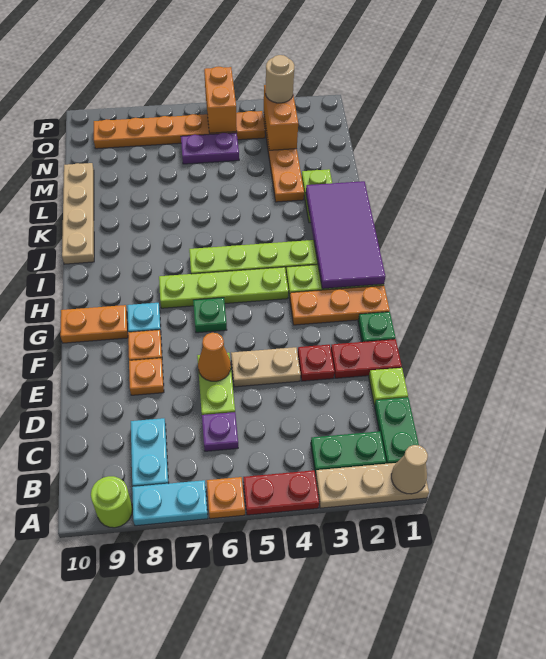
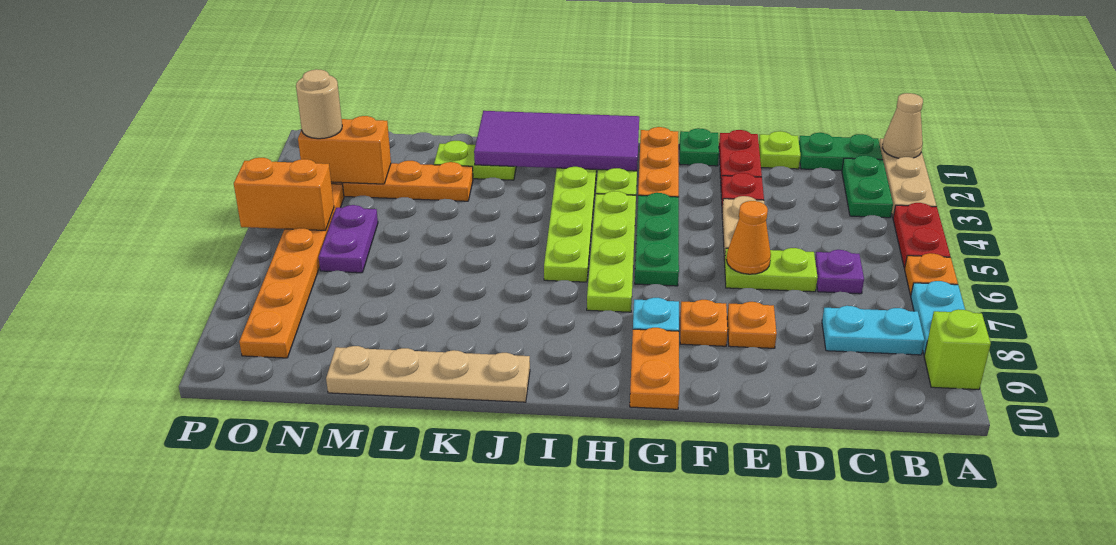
lime 1x1 round brick [91,476,133,528] -> lime 1x1 brick [924,309,991,390]
green 1x1 plate [193,298,227,333] -> green 1x3 plate [635,193,679,286]

